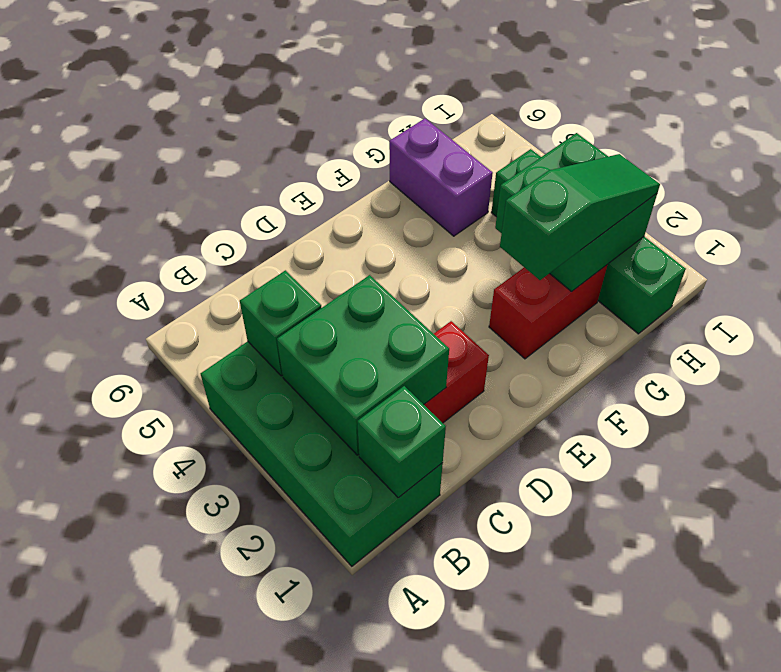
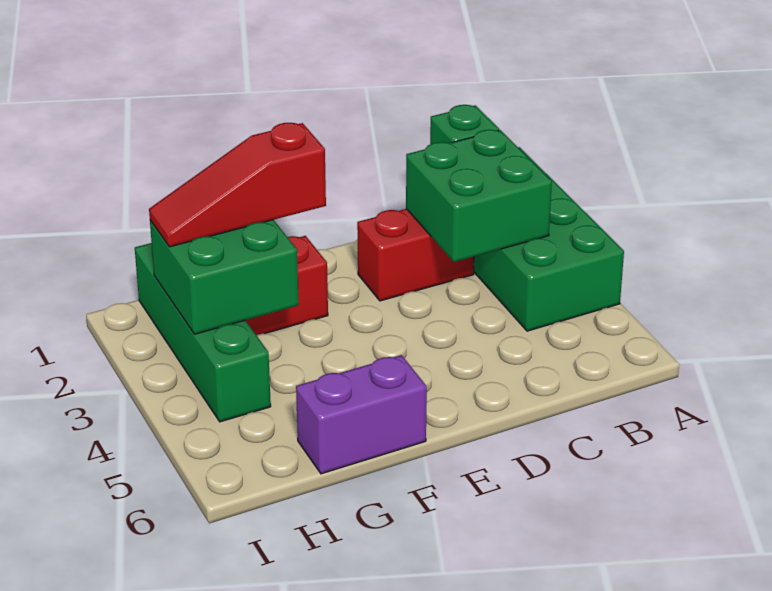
green 1x1 brick [240,270,321,376] -> none
green 1x3 slope [500,154,660,280] -> red 1x3 slope [149,123,326,247]
purple 1x2 brick [389,119,493,236] -> purple 1x2 brick turned to [296,355,427,474]

